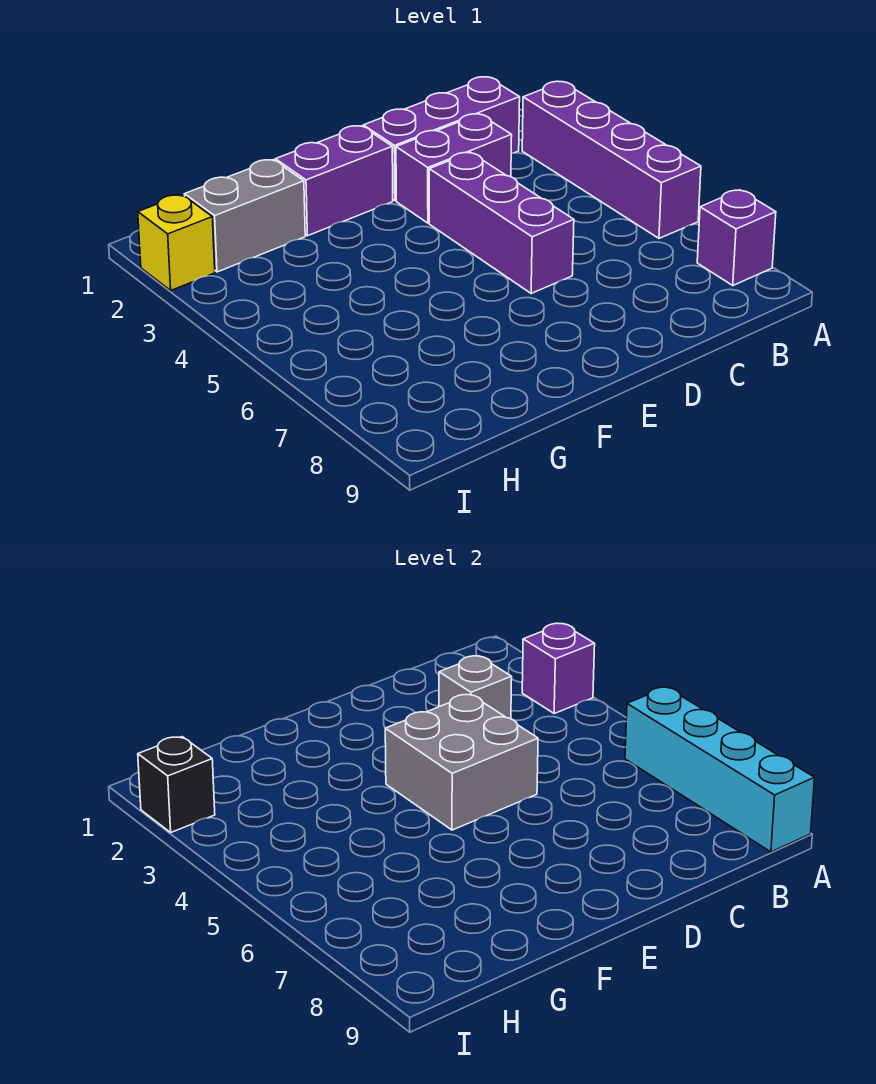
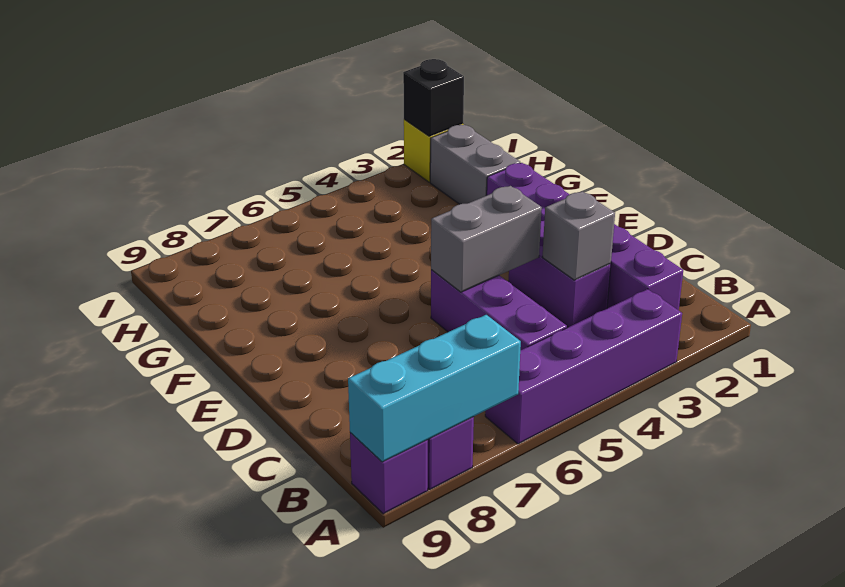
purple 1x1 brick [522,623,595,713] -> purple 1x1 brick moved to [350,433,428,514]
cyan 1x4 brick [625,687,815,852] -> cyan 1x3 brick [348,315,521,462]
purple 1x3 brick [429,152,574,293] -> purple 1x3 brick turned to [431,270,567,350]
grey 2x2 brick [385,694,538,830] -> grey 1x2 brick [431,186,542,292]

